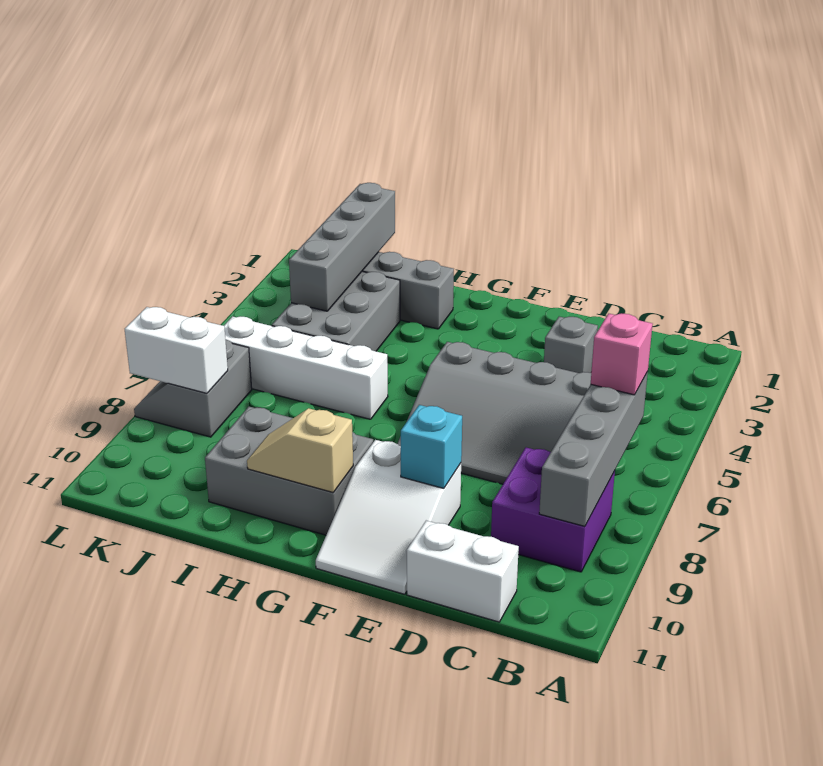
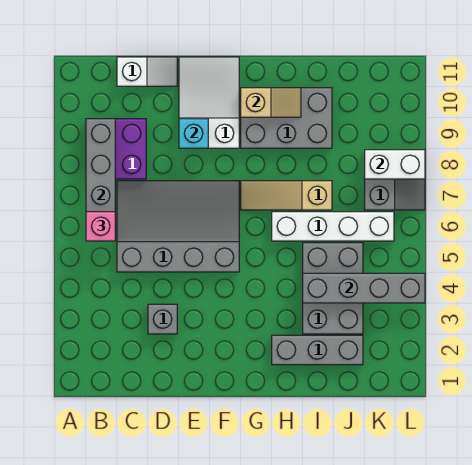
white 1x2 brick [407,521,519,622] -> white 1x2 slope [117,57,177,86]
none -> tan 1x3 slope [241,181,332,210]
grey 1x4 brick [289,183,395,311] -> grey 1x4 brick turned to [303,273,425,303]

